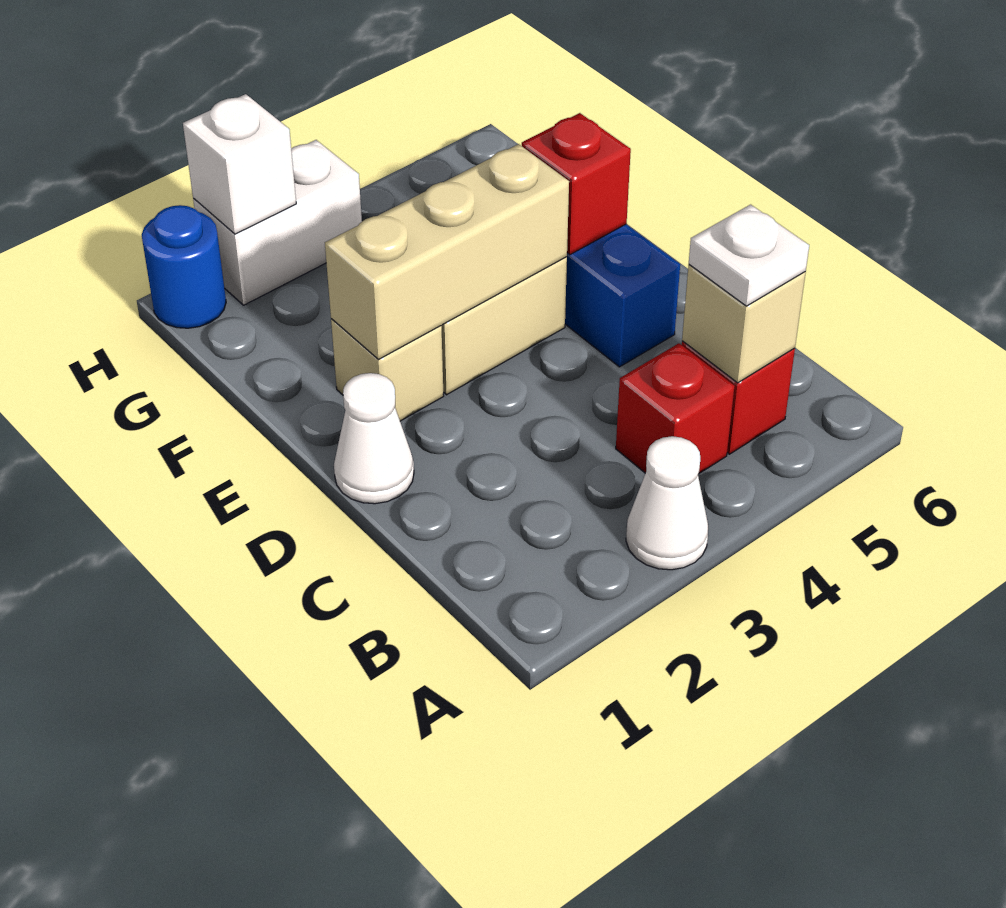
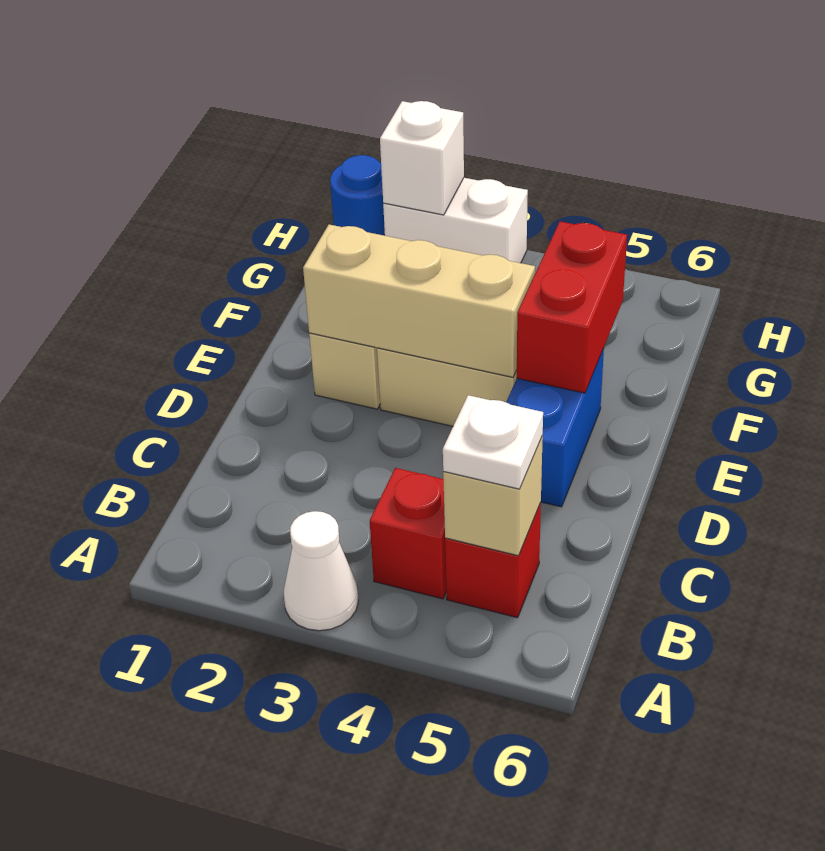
white 1x1 cone [334,373,414,504] -> none
red 1x1 brick [522,113,631,255] -> red 1x2 brick [516,222,627,393]

